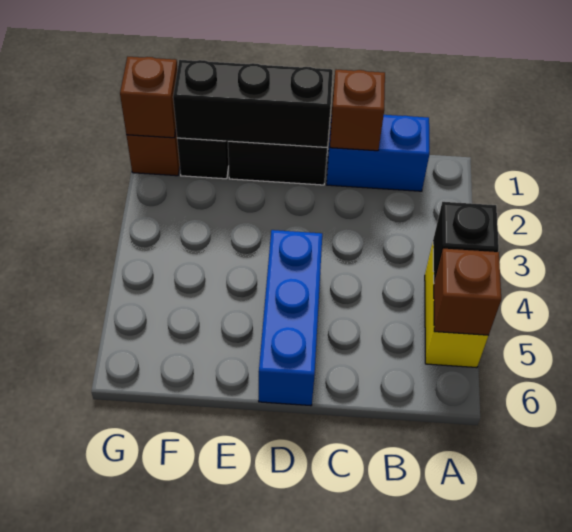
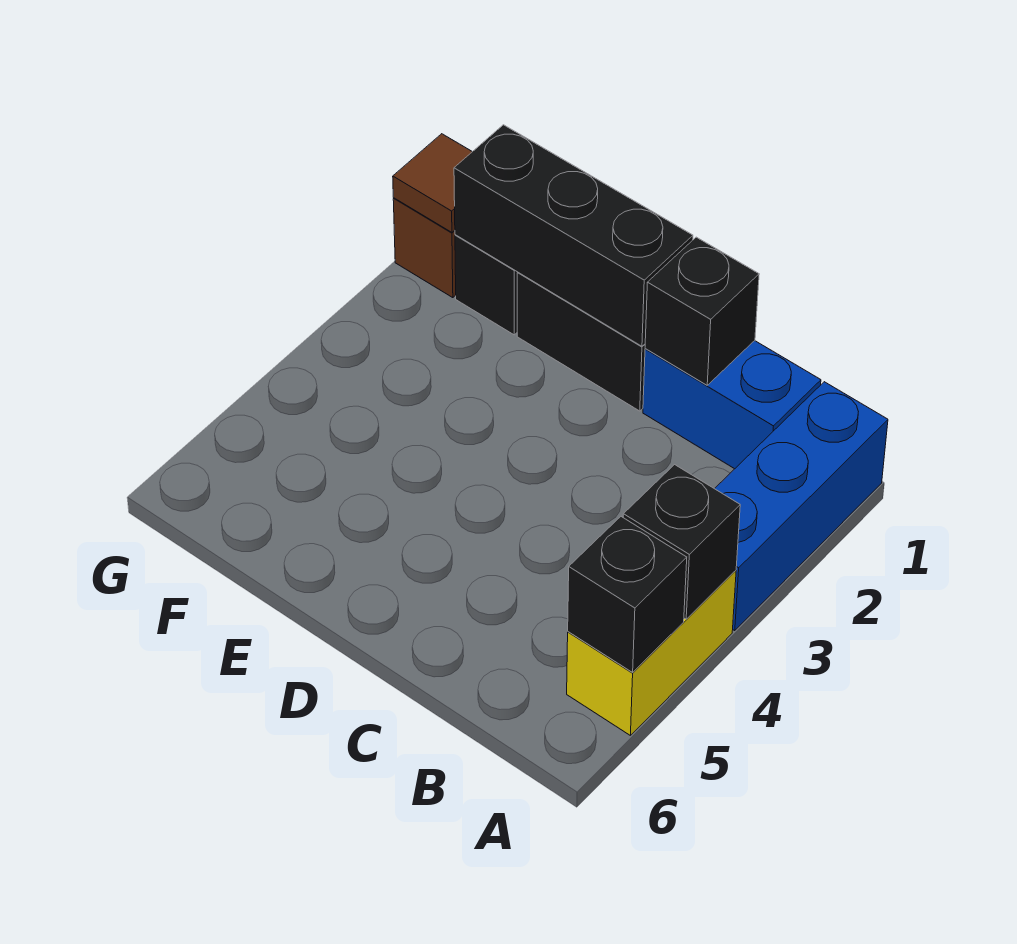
brown 1x1 brick [434,249,501,335] -> black 1x1 brick [568,517,687,672]
brown 1x1 brick [330,70,385,151] -> black 1x1 brick [645,237,759,385]
blue 1x3 brick [259,230,322,406] -> blue 1x3 brick moved to [715,382,888,630]
brown 1x1 brick [120,57,178,138] -> brown 1x1 tile [393,134,472,232]

